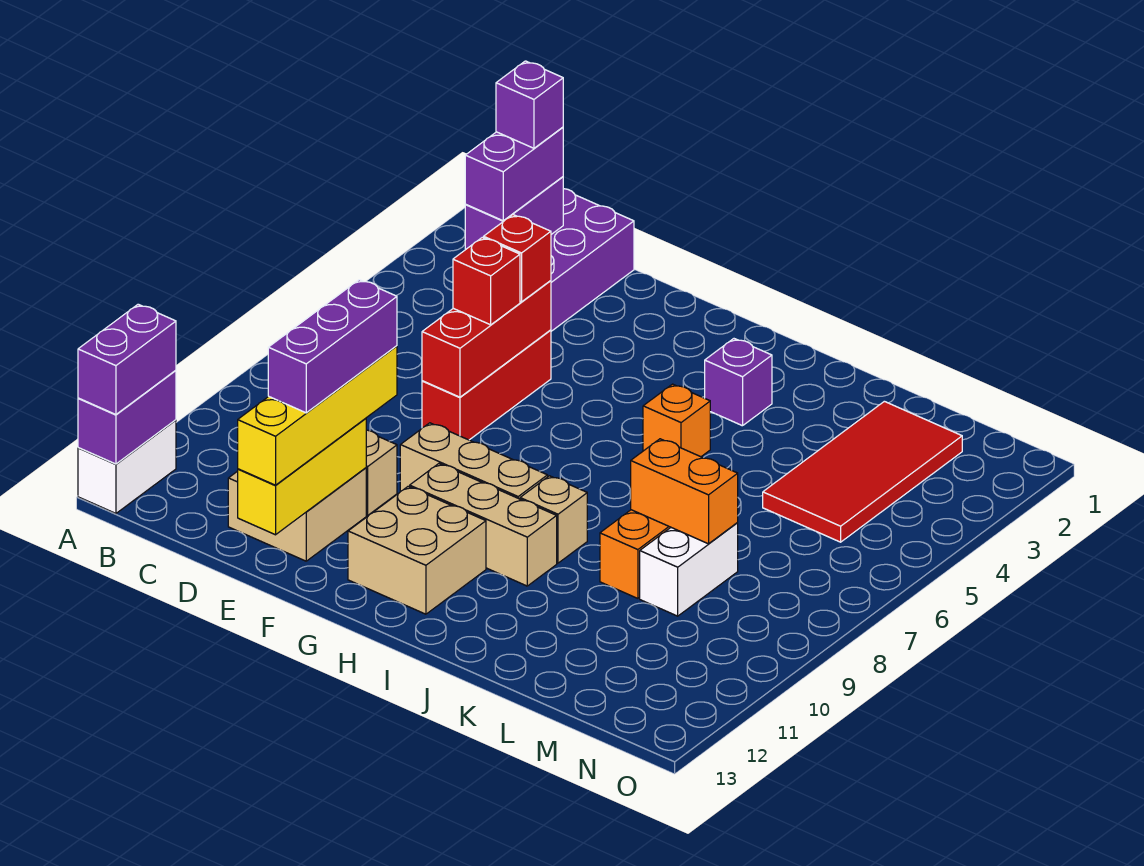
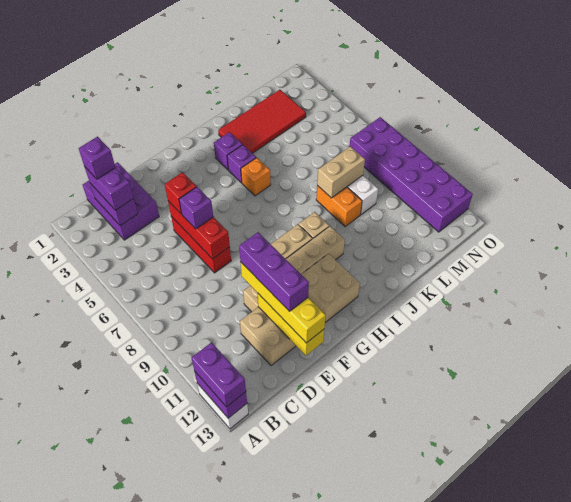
red 1x1 brick [453,238,520,325] -> purple 1x1 brick [179,187,213,229]
none -> purple 1x1 brick [227,145,256,183]
orange 1x2 brick [631,439,738,544] -> tan 1x2 brick [317,146,365,198]
red 2x4 tile [763,401,962,542] -> red 2x4 tile turned to [218,90,306,153]
none -> purple 2x6 brick [349,117,473,232]

